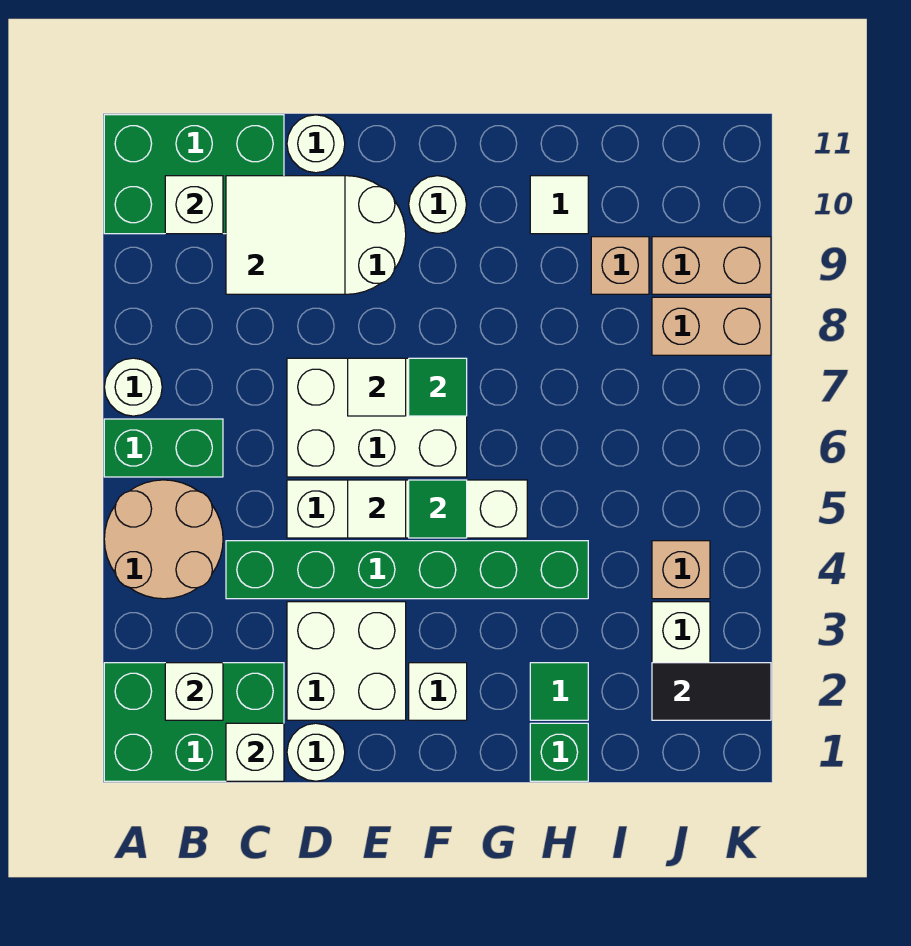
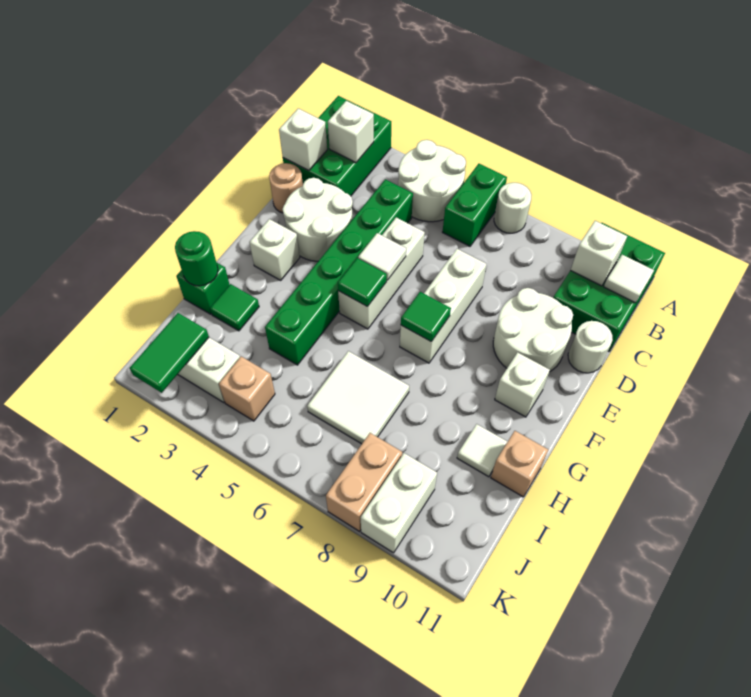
tan 2x2 round brick [104,480,223,599] -> white 2x2 round brick [398,140,466,222]
white 2x2 tile [226,176,345,294] -> white 2x2 tile moved to [307,351,409,444]
white 1x1 round brick [287,723,345,781] -> tan 1x1 round brick [269,163,303,213]
white 2x2 brick [287,602,406,720] -> white 2x2 round brick [283,178,353,261]
white 1x4 brick [287,480,527,538] -> white 1x3 brick [338,217,425,329]
white 2x3 brick [287,358,467,477] -> white 1x3 brick [400,249,486,363]
white 1x1 tile [348,358,406,416] -> white 1x1 tile moved to [604,255,654,303]
white 1x1 round brick [409,176,467,234] -> white 1x1 brick [495,352,550,417]
none -> green 1x1 round brick [175,231,218,286]
tan 1x1 brick [591,237,649,294] -> tan 1x1 brick moved to [491,431,548,497]
black 1x2 tile [652,663,771,720] -> green 1x2 tile [130,313,209,393]
tan 1x2 brick [652,237,771,294] -> white 1x2 brick [361,453,437,553]

